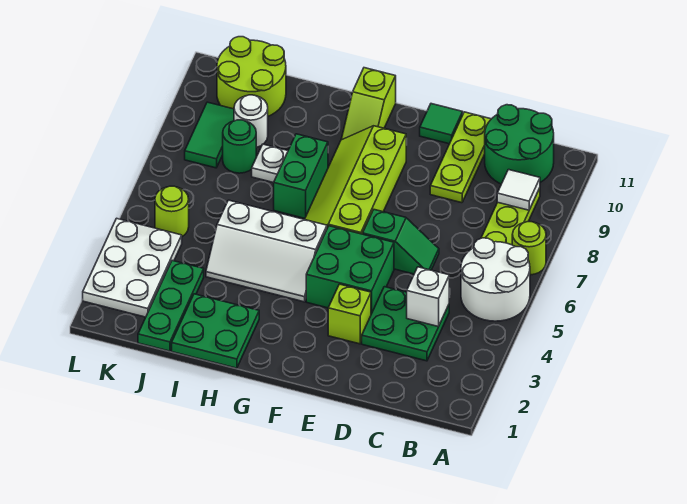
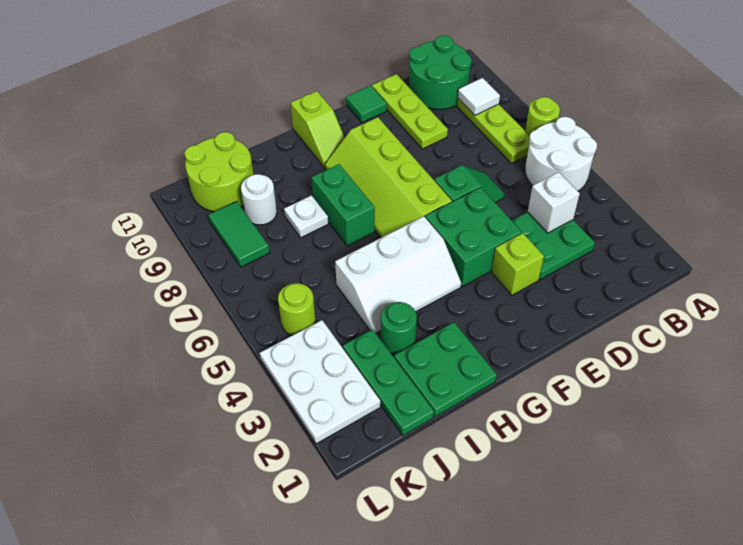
green 1x1 round brick [223,120,256,173] -> green 1x1 round brick moved to [381,302,417,355]

